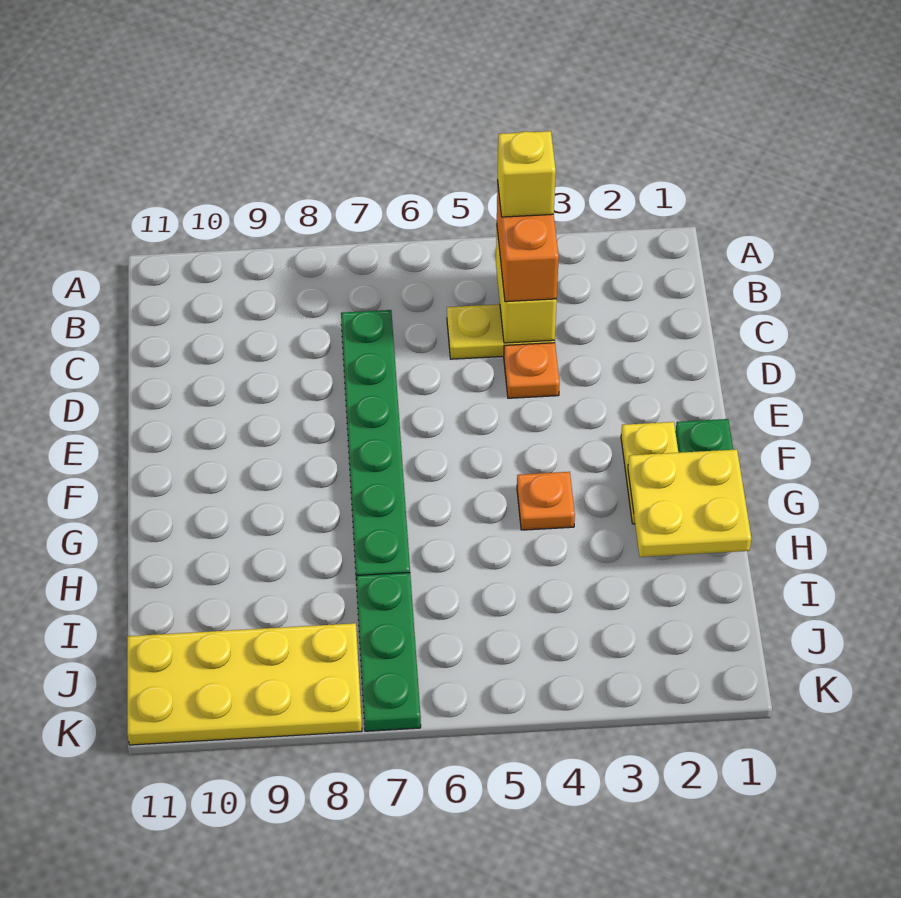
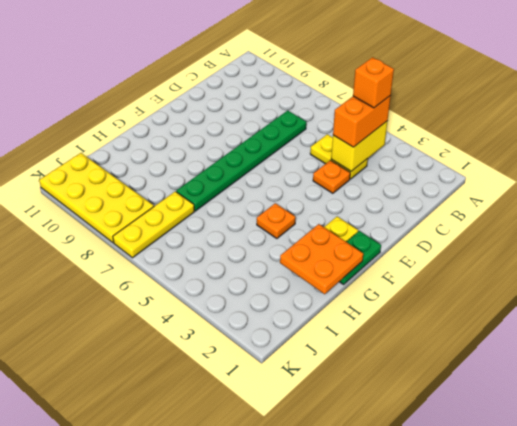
yellow 1x1 brick [498,131,556,217] -> orange 1x1 brick [353,57,394,108]
yellow 2x2 plate [628,449,751,557] -> orange 2x2 plate [280,224,363,294]
green 1x3 plate [356,573,421,731] -> yellow 1x3 plate [113,191,194,258]

